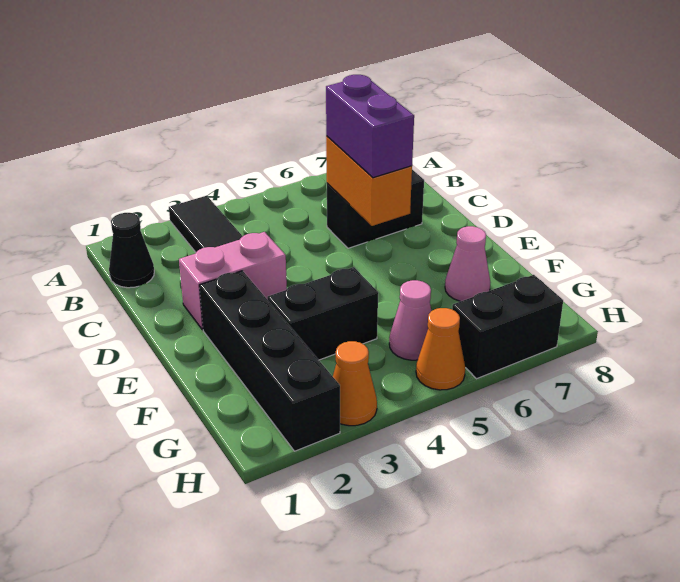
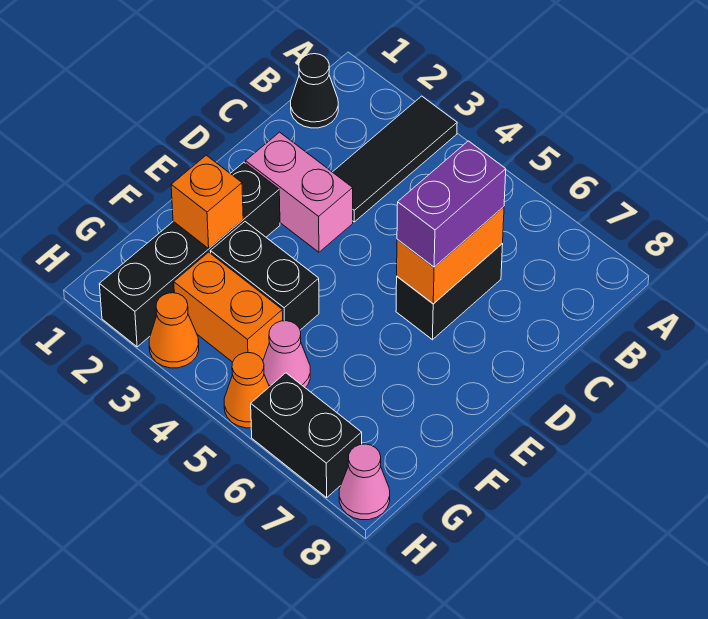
black 1x2 brick [327,170,424,248] -> black 1x2 brick turned to [396,244,503,340]
none -> orange 1x1 brick [171,155,243,248]
pink 1x1 cone [445,226,491,301] -> pink 1x1 cone moved to [339,444,390,520]
none -> orange 1x2 brick [174,252,283,362]

